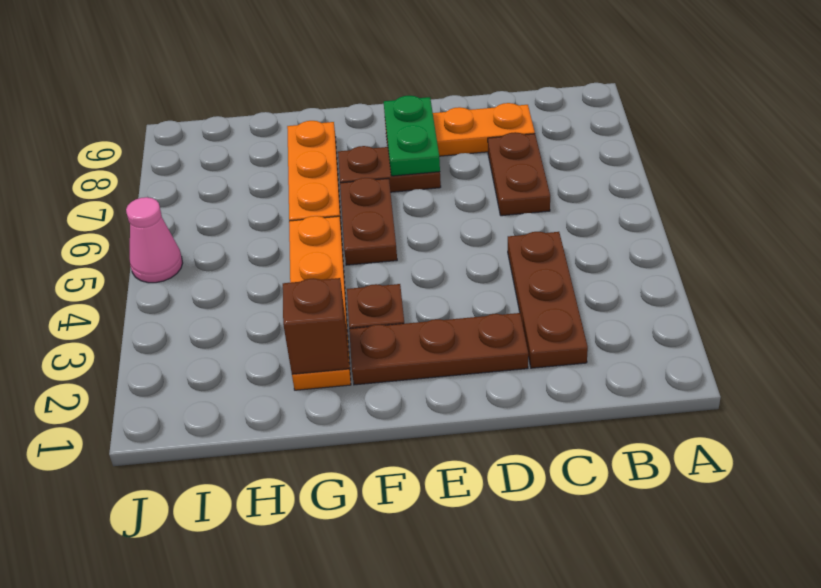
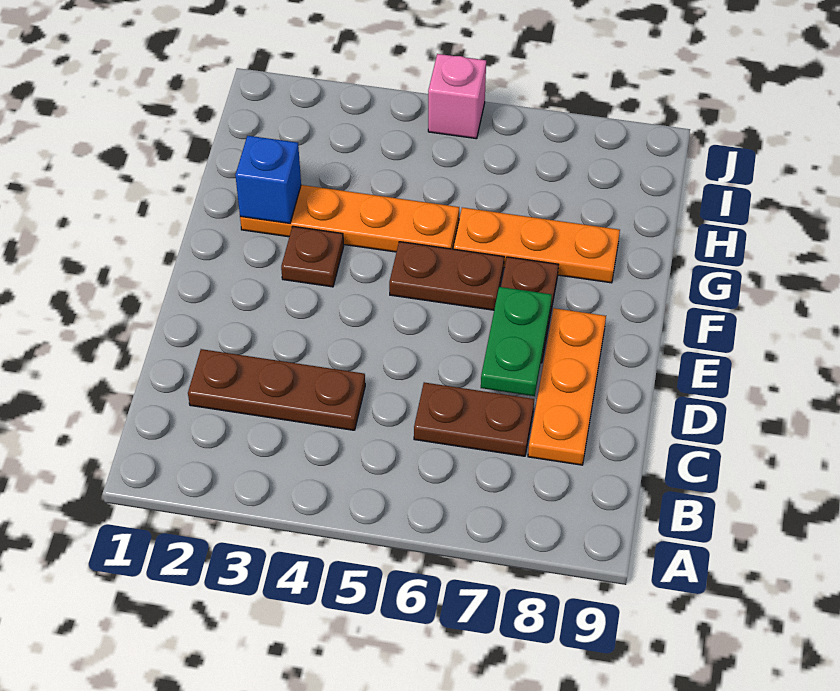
brown 1x3 plate [349,313,528,385] -> none
green 1x2 plate [384,96,440,176] -> green 1x2 plate turned to [481,287,552,396]
brown 1x1 brick [283,278,349,374] -> blue 1x1 brick [235,136,301,223]
pink 1x1 cone [126,197,183,283] -> pink 1x1 brick [428,54,486,139]

